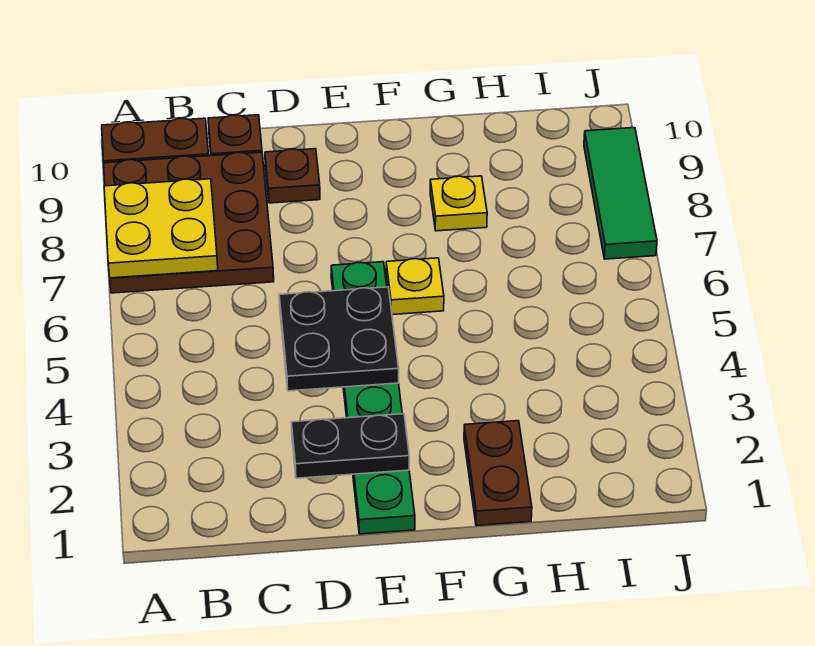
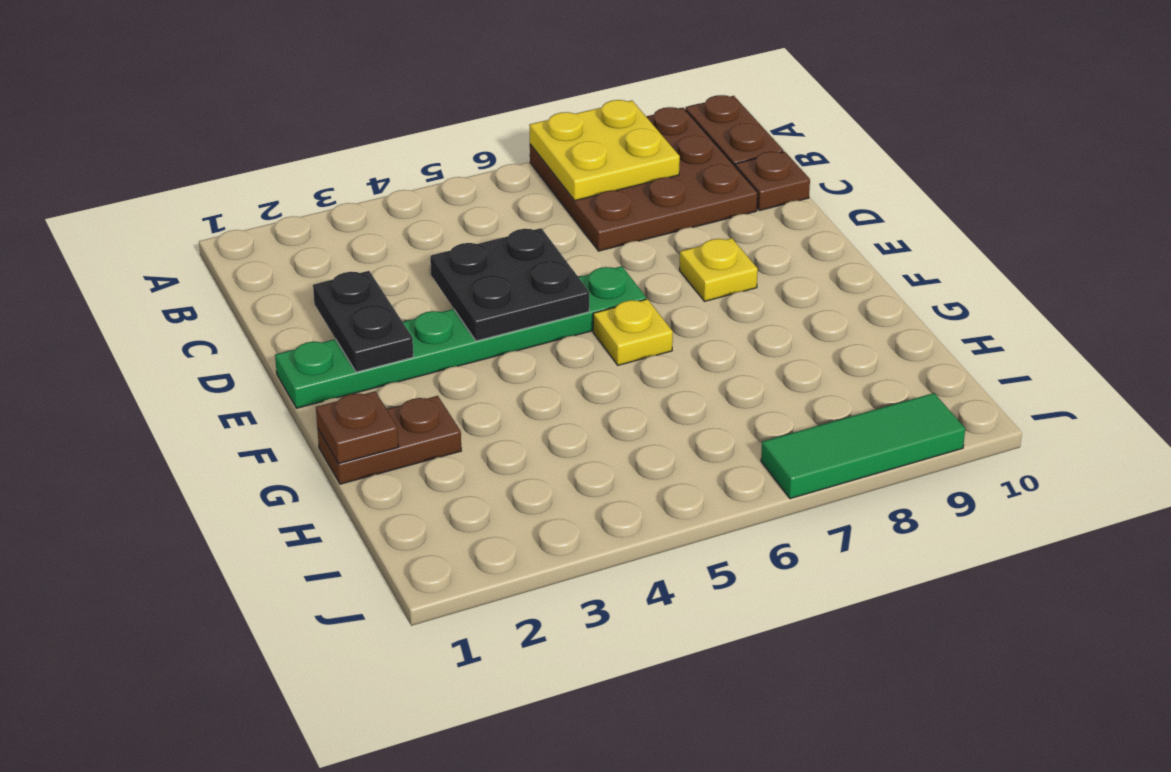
brown 1x1 plate [265,149,320,203] -> brown 1x1 plate moved to [316,391,399,464]
yellow 1x1 plate [430,176,487,231] -> yellow 1x1 plate moved to [679,238,758,301]

